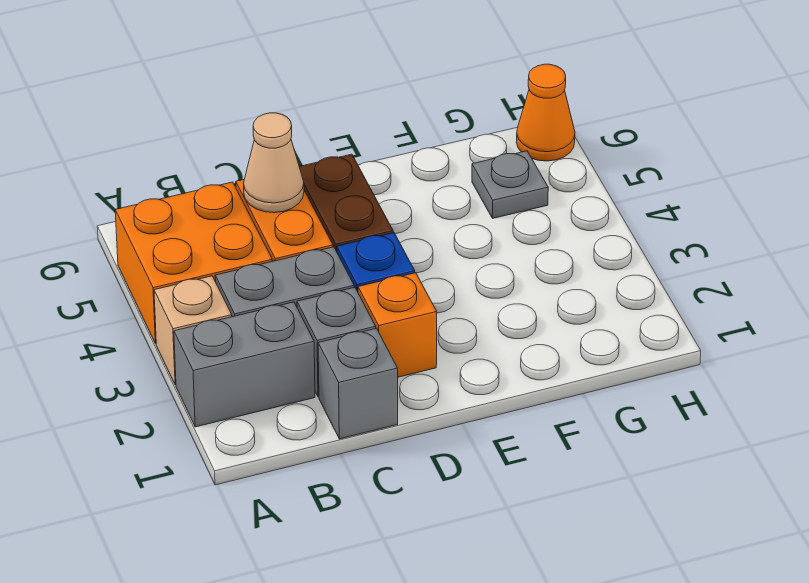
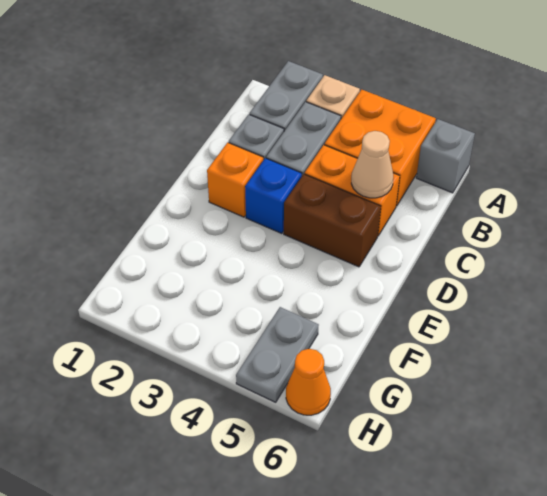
grey 1x1 brick [318,328,398,439] -> grey 1x1 brick moved to [416,119,475,193]
grey 1x1 plate [472,151,548,218] -> grey 1x2 plate [236,307,319,402]

